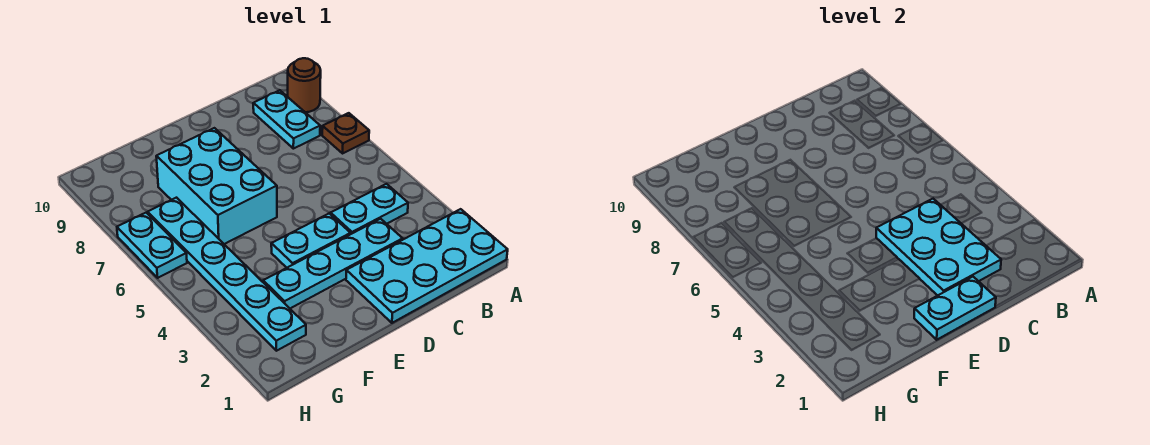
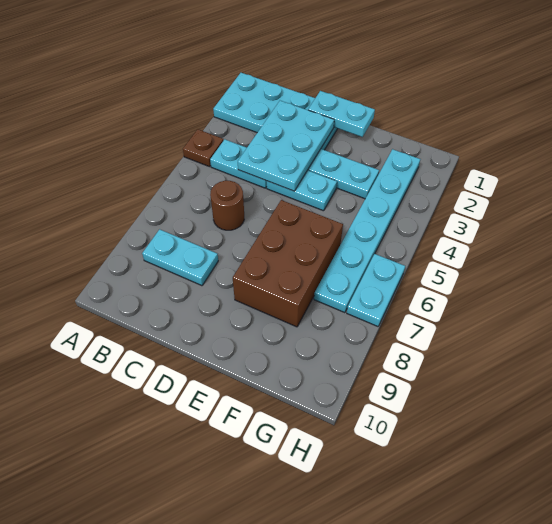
brown 1x1 plate [322,113,369,153] -> brown 1x1 plate moved to [183,129,223,167]
brown 1x1 round brick [288,58,321,112] -> brown 1x1 round brick moved to [210,181,244,230]
cyan 1x2 plate [253,90,320,149] -> cyan 1x2 plate turned to [142,229,218,286]
cyan 2x3 brick [156,128,277,244] -> brown 2x3 brick [233,200,343,327]

